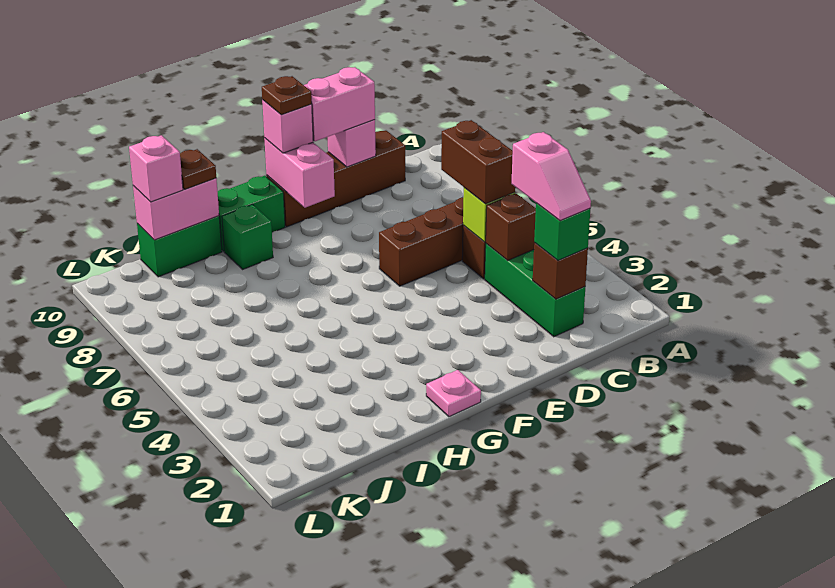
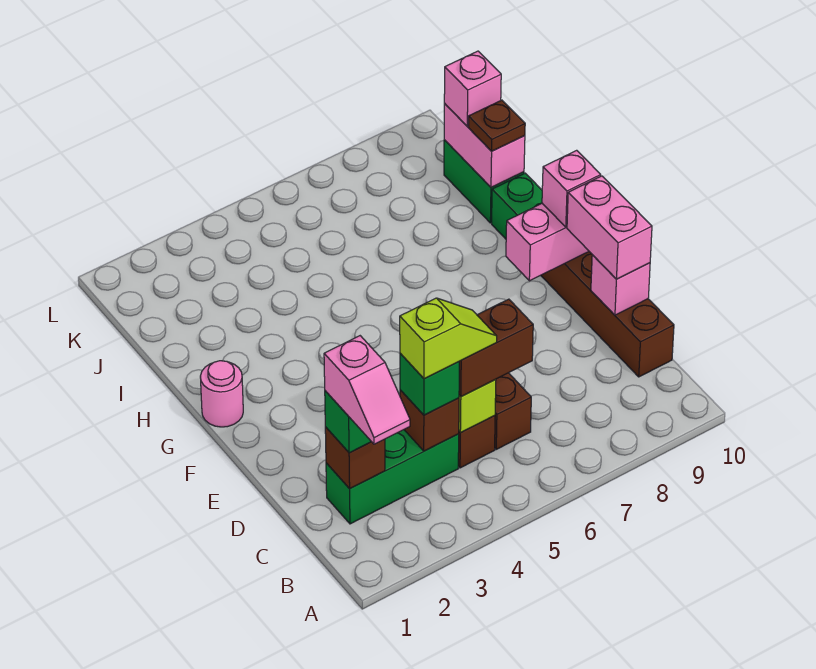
pink 1x2 slope [512,132,591,221] -> pink 1x2 slope turned to [324,336,410,444]
none -> lime 1x2 slope [400,298,497,379]
brown 1x1 plate [262,76,312,115] -> none
pink 1x1 plate [426,370,481,417] -> pink 1x1 round brick [200,361,243,427]
green 1x1 brick [222,205,273,269] -> green 1x1 brick moved to [400,353,459,415]

